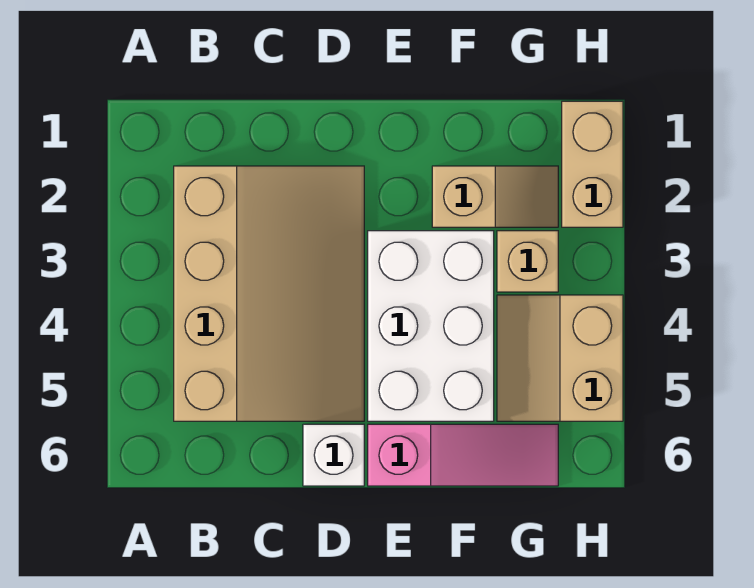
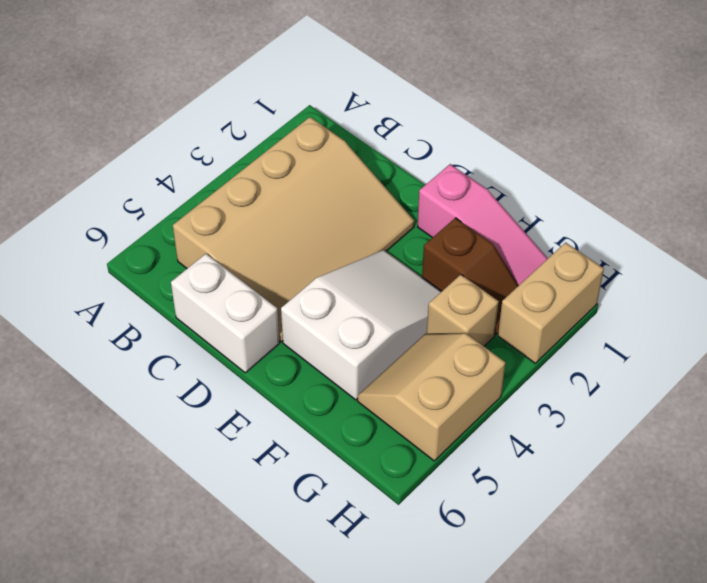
white 1x1 brick [303,424,364,486] -> white 1x2 brick [171,254,280,373]
white 2x3 brick [368,231,494,421] -> white 2x3 slope [281,250,442,400]
pink 1x3 slope [368,424,558,486] -> pink 1x3 slope moved to [418,164,548,286]
tan 1x2 slope [432,166,558,227] -> brown 1x2 slope [422,218,518,335]

